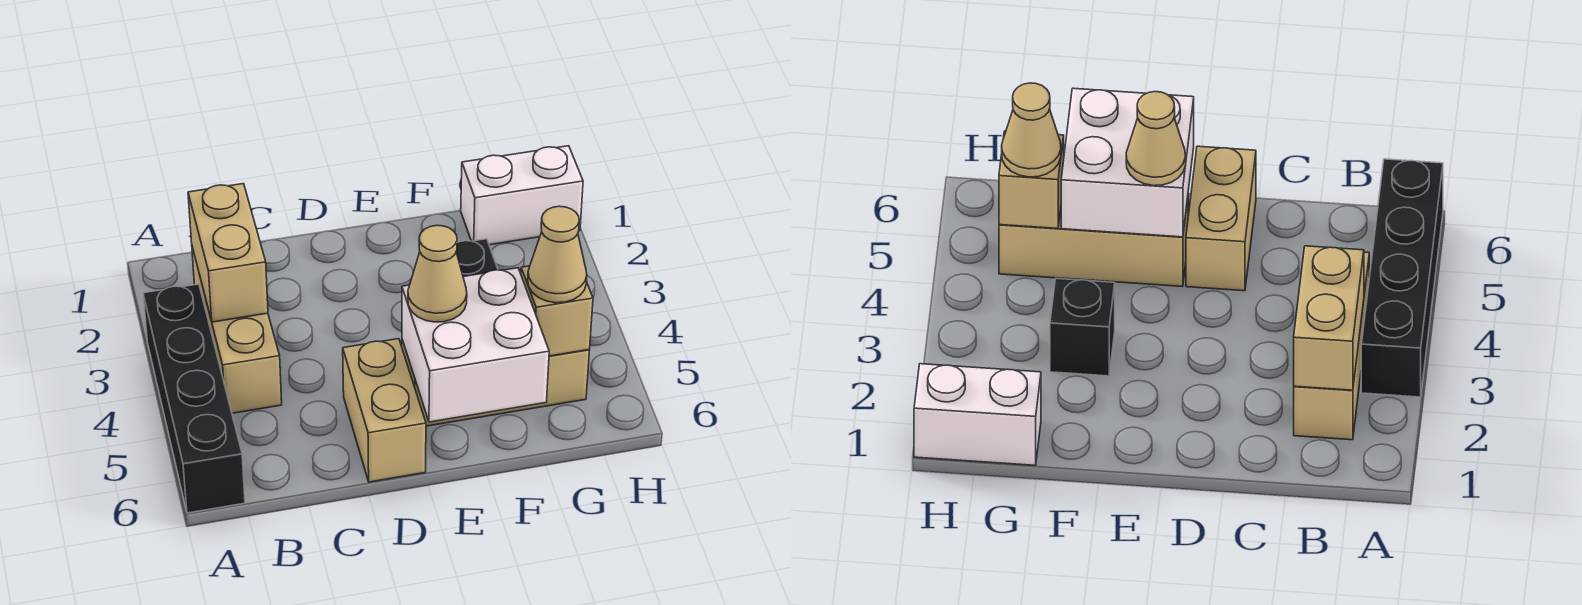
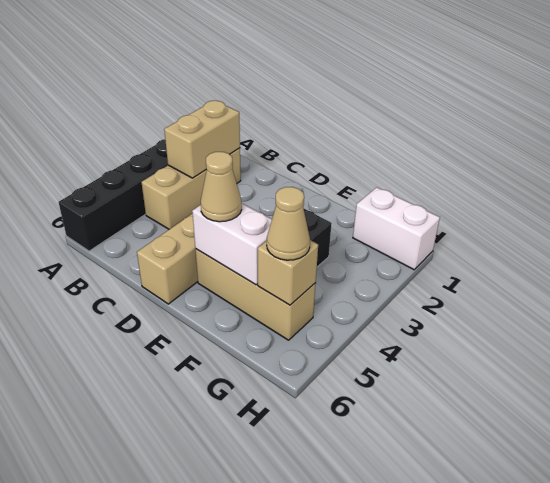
white 2x2 brick [402,268,549,422] -> white 1x2 brick [192,203,272,285]

